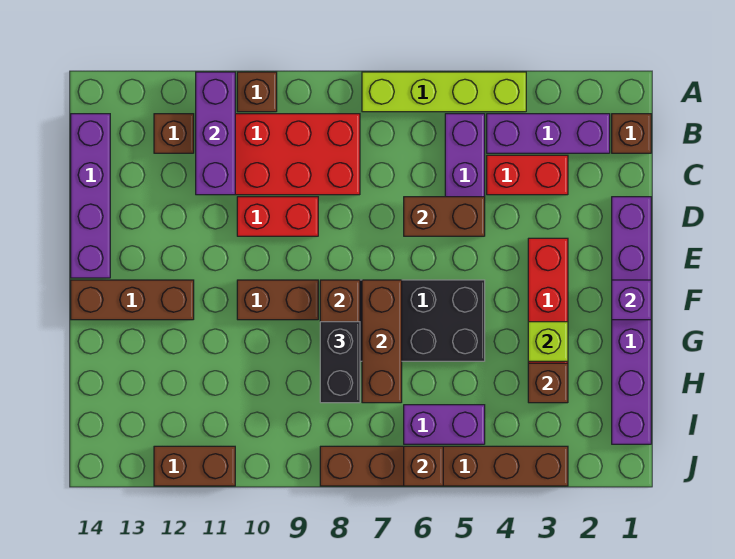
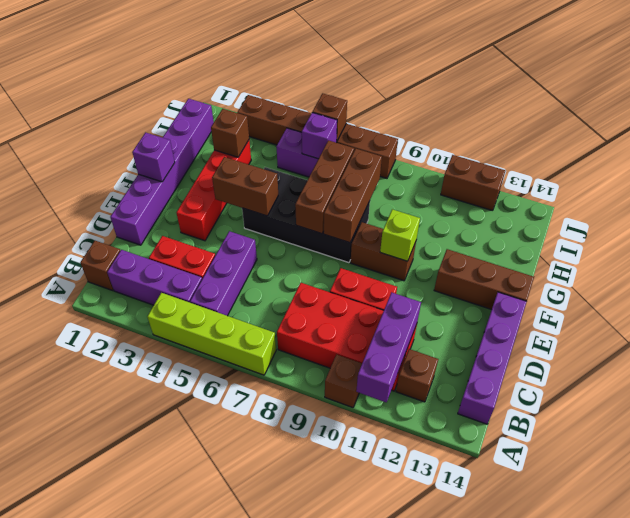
brown 1x2 brick [404,197,485,236] -> brown 1x2 brick moved to [212,157,278,216]
lime 1x1 brick [528,322,568,361] -> lime 1x1 brick moved to [380,209,420,261]
black 1x2 brick [320,322,360,403] -> none
none -> purple 1x1 brick [302,113,337,159]

